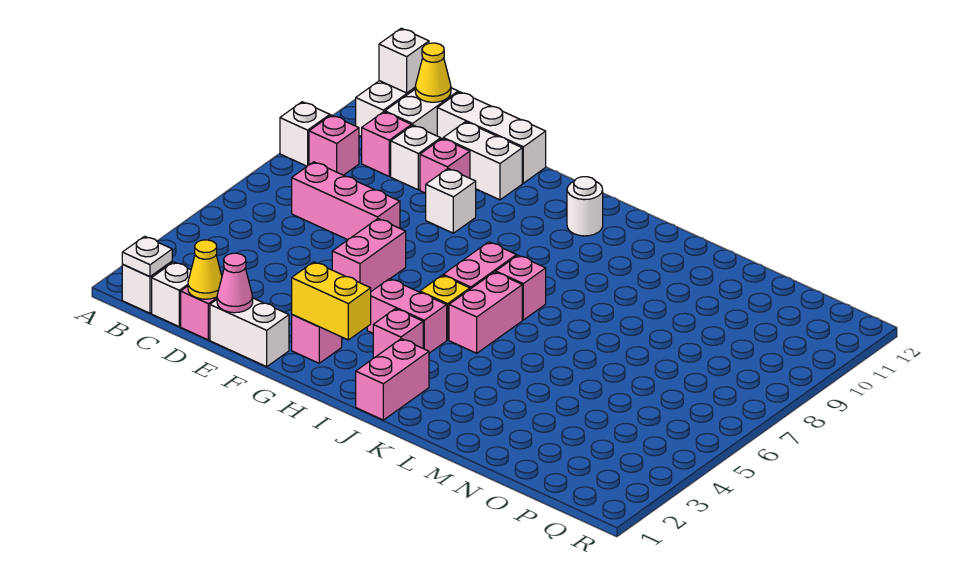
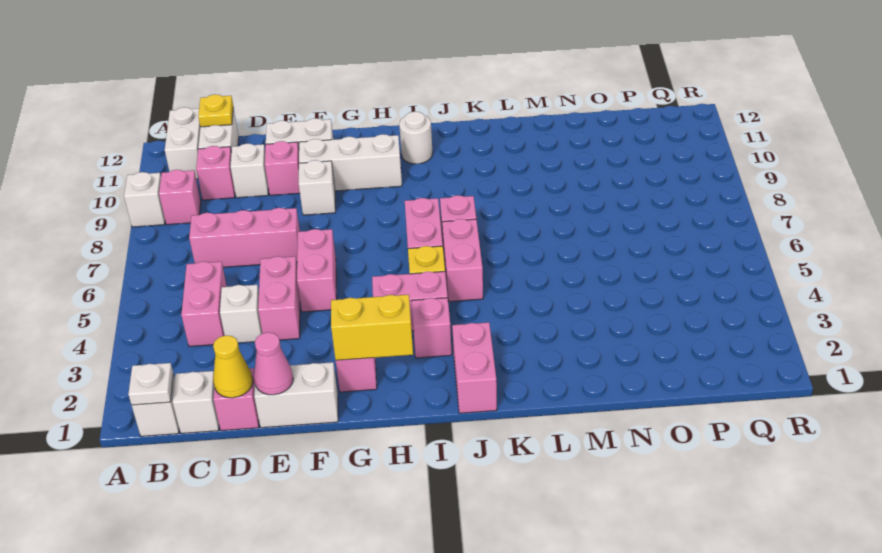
white 1x1 brick [379,28,429,93] -> white 1x1 brick moved to [220,285,262,343]
none -> pink 1x2 brick [181,262,227,346]
yellow 1x1 cone [415,43,451,102] -> yellow 1x1 plate [198,94,233,127]
white 1x3 brick [437,92,546,183] -> white 1x3 brick moved to [299,134,402,191]
none -> pink 1x2 brick [258,256,300,340]

